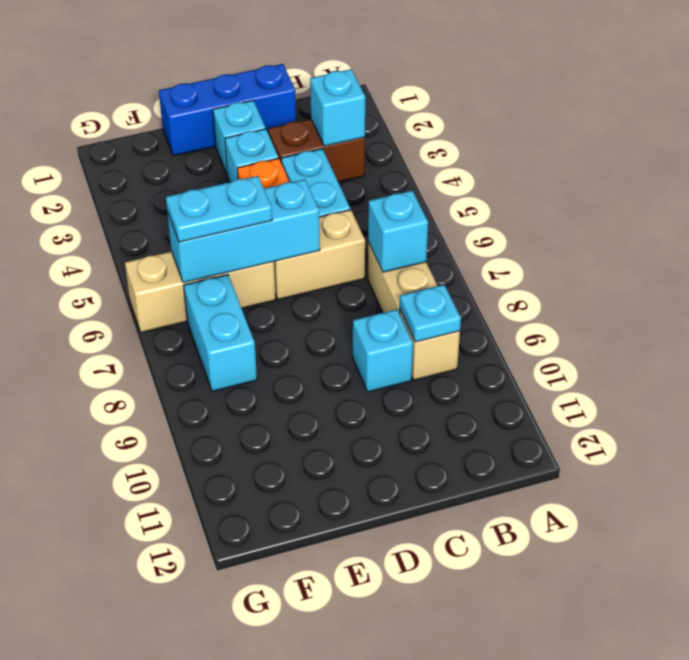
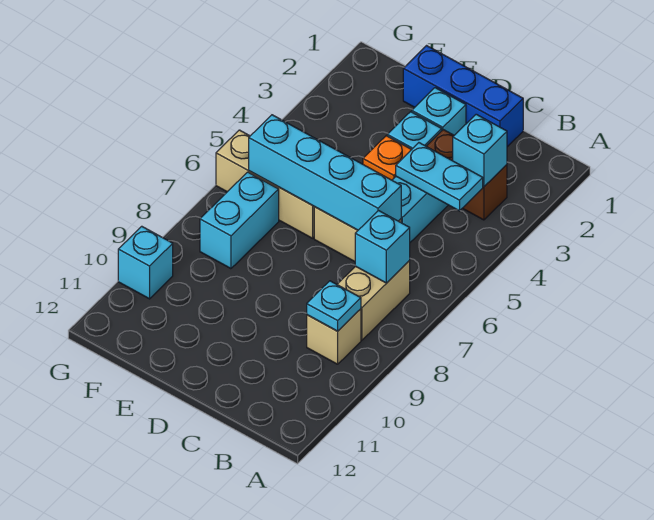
cyan 1x1 brick [353,309,413,392] -> cyan 1x1 brick moved to [118,226,173,299]
cyan 1x3 brick [167,179,320,283] -> cyan 1x4 brick [249,115,401,230]
cyan 1x2 plate [166,176,272,242] -> cyan 1x2 plate moved to [396,143,483,211]

